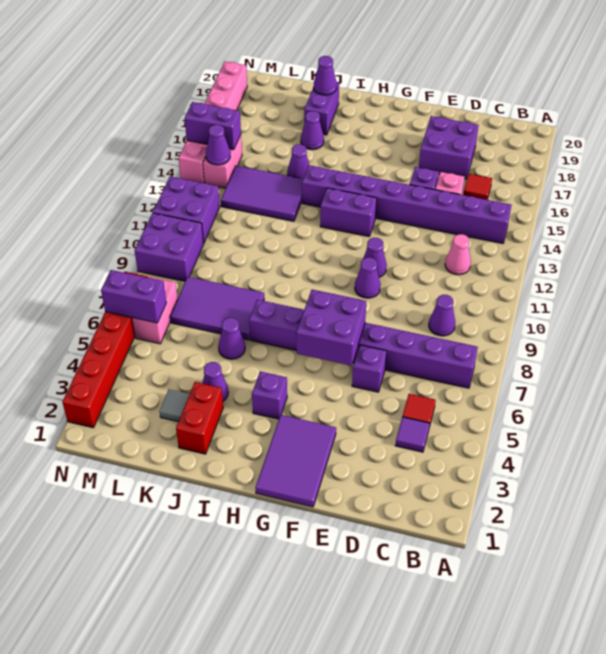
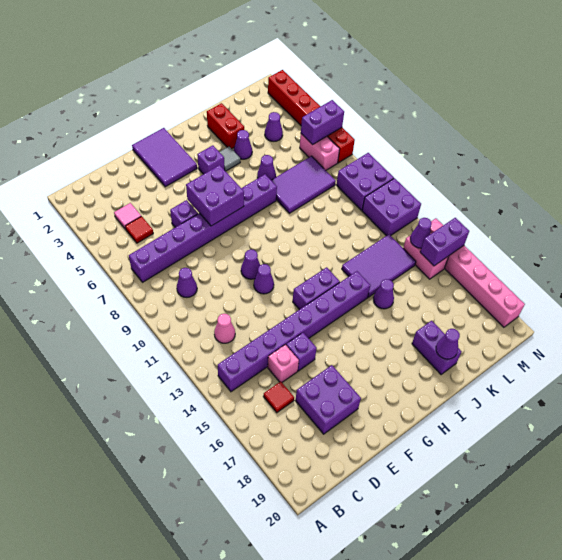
purple 1x1 tile [395,417,430,452] -> pink 1x1 tile [114,203,141,229]
purple 1x1 cone [301,111,324,150] -> purple 1x1 cone moved to [265,112,283,141]
grey 1x1 tile [160,389,190,422] -> grey 1x1 tile moved to [220,146,240,171]

